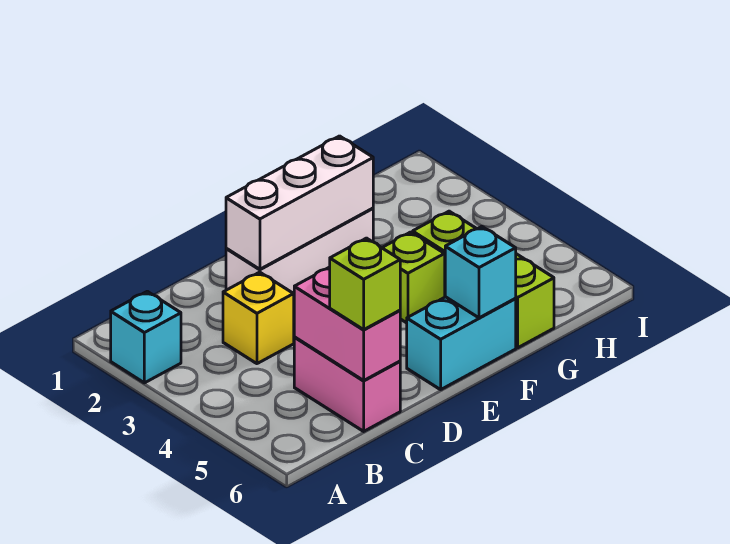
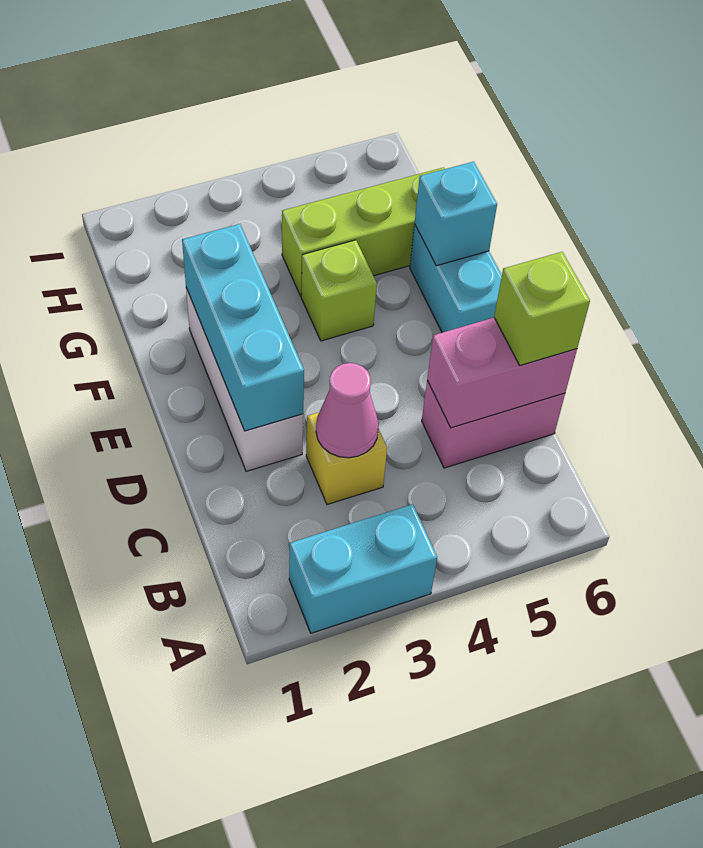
cyan 1x1 brick [111,291,181,383] -> cyan 1x2 brick [289,504,437,633]
none -> pink 1x1 cone [316,363,379,458]
white 1x3 brick [226,136,373,269] -> cyan 1x3 brick [182,224,304,431]

